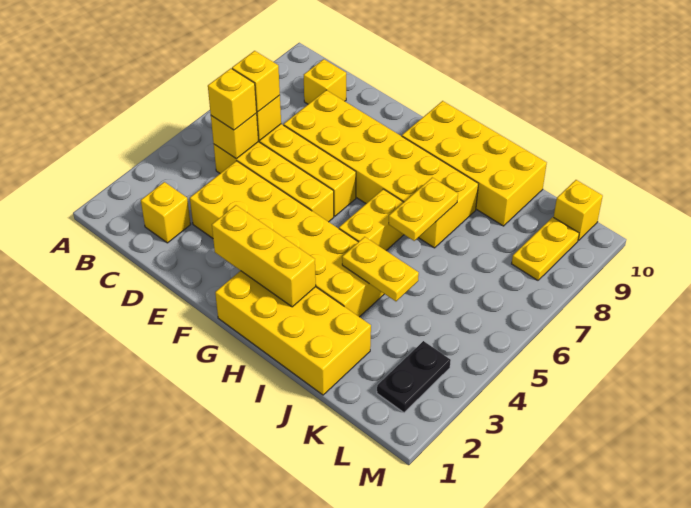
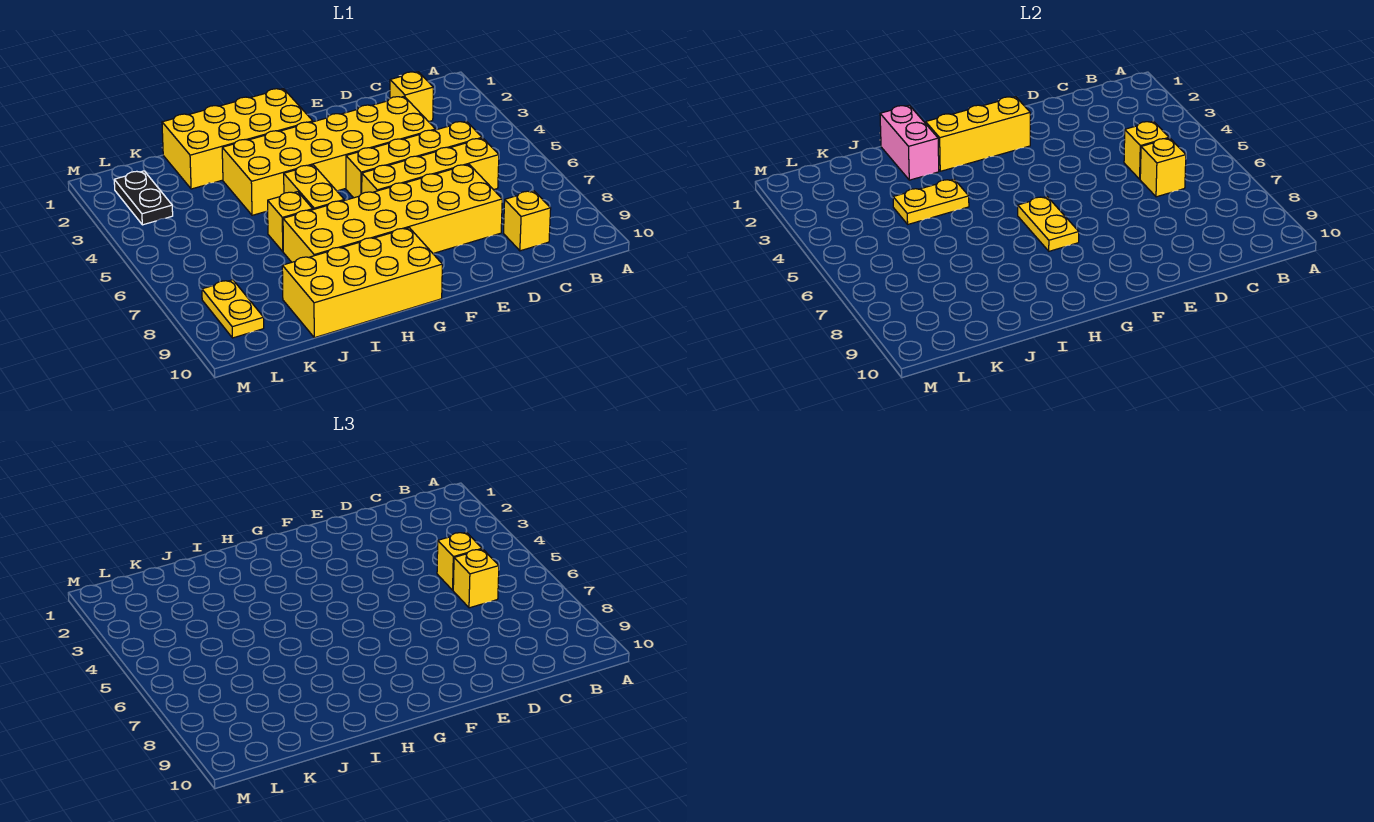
none -> pink 1x2 brick [880,105,939,180]
yellow 1x2 plate [389,177,458,241] -> yellow 1x2 plate moved to [1018,197,1079,251]
yellow 1x1 brick [554,180,603,241] -> yellow 1x1 brick moved to [268,192,313,251]

